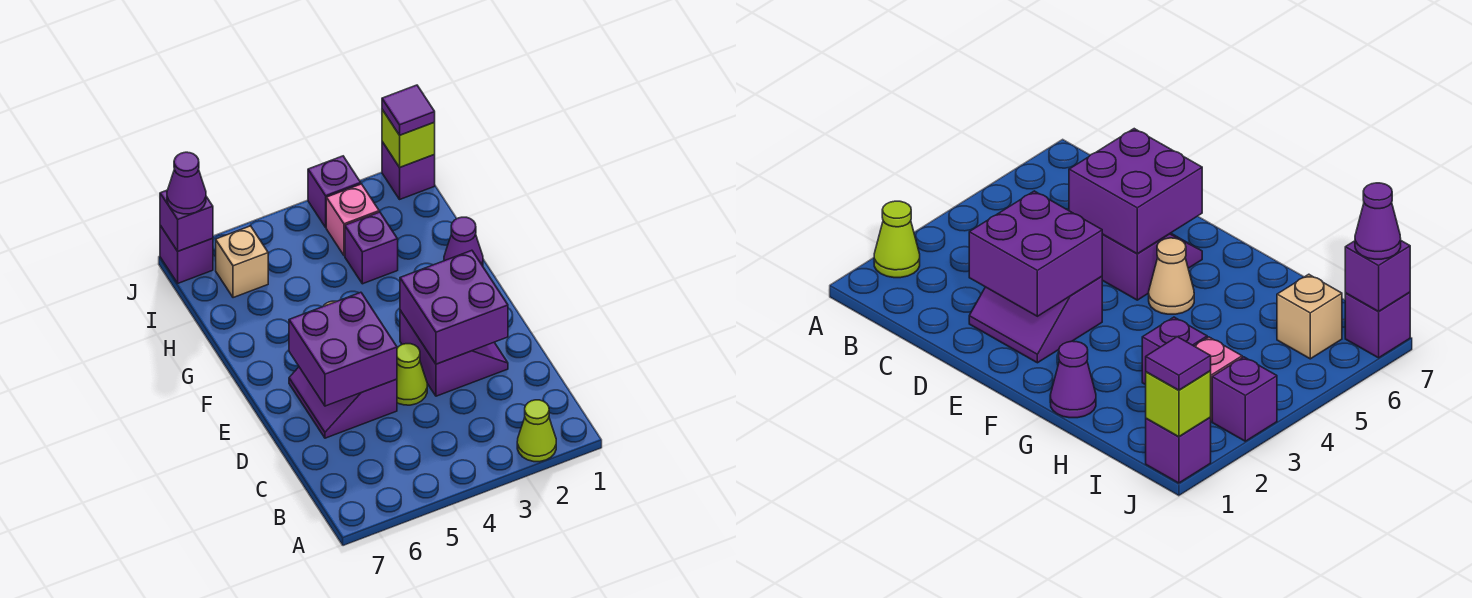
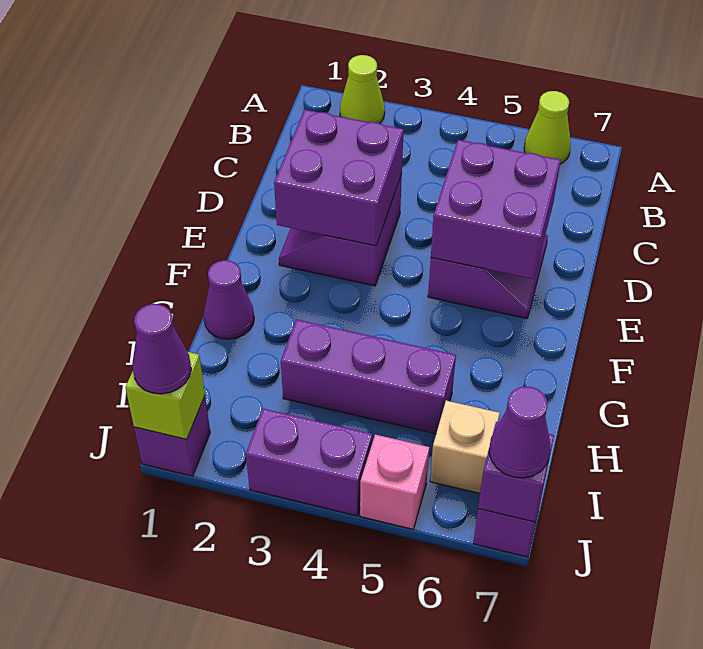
lime 1x1 cone [397,344,427,405] -> lime 1x1 cone moved to [524,91,571,164]
tan 1x1 cone [1149,238,1194,314] -> none
purple 1x1 brick [345,212,398,284] -> purple 1x3 brick [281,320,456,434]
pink 1x1 brick [326,184,379,256] -> pink 1x1 brick moved to [360,435,429,529]
purple 1x1 tile [382,85,435,135] -> purple 1x1 cone [132,304,191,394]
purple 1x1 brick [308,156,361,227] -> purple 1x2 brick [246,409,372,516]

